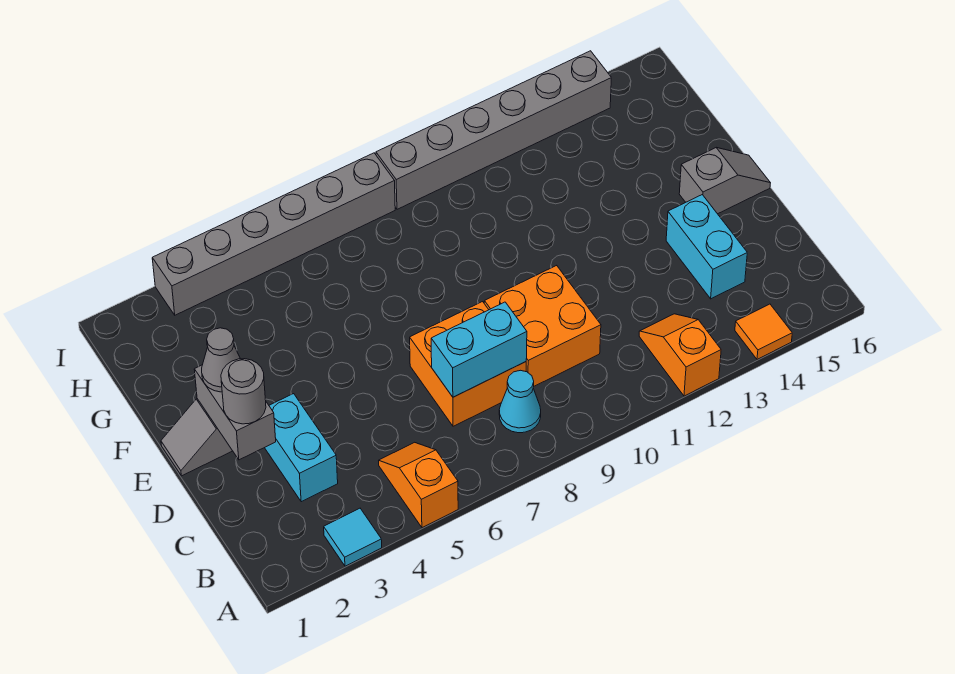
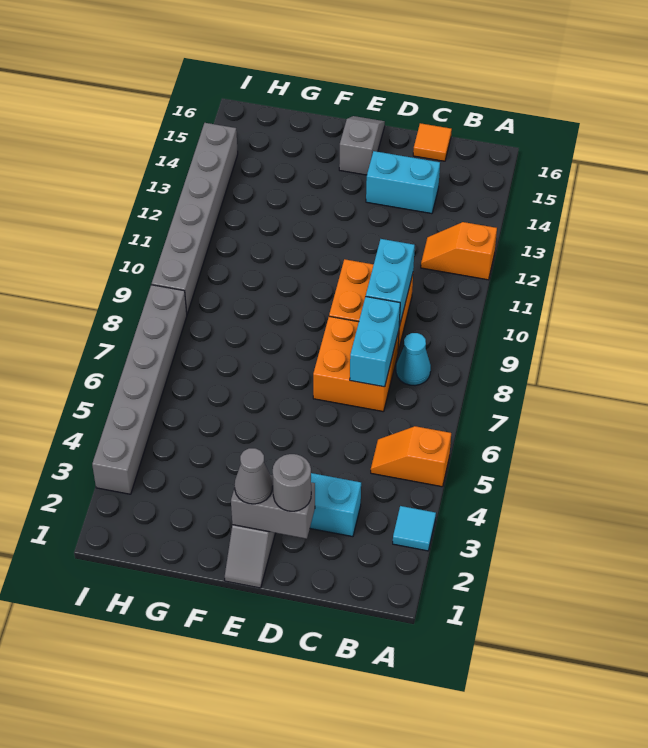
orange 1x1 tile [735,304,792,359] -> orange 1x1 tile moved to [413,123,452,161]
none -> cyan 1x2 brick [366,239,415,327]

